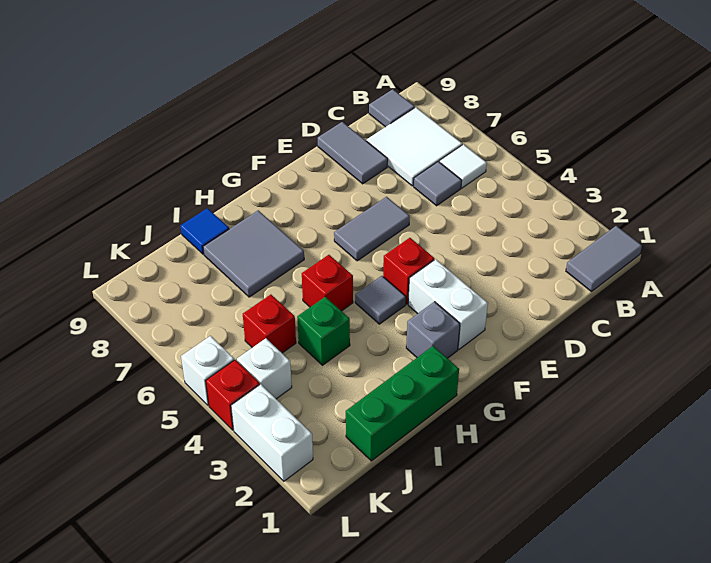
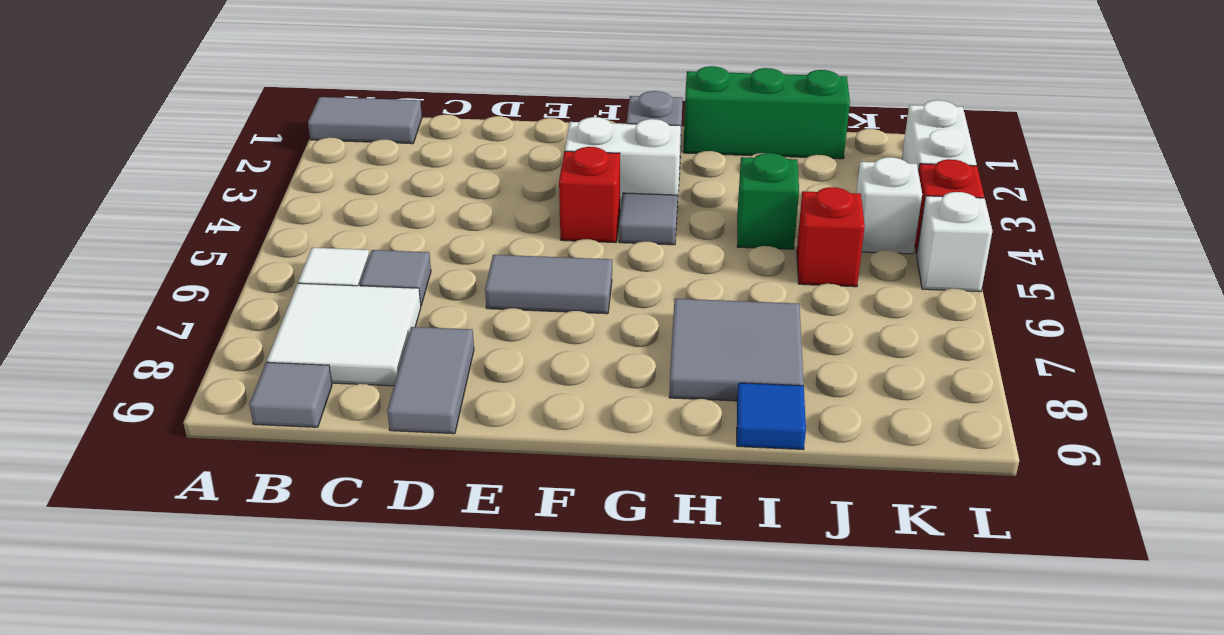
white 1x2 brick [408,259,488,349] -> white 1x2 brick turned to [565,117,681,210]
red 1x1 brick [302,255,353,311] -> none

